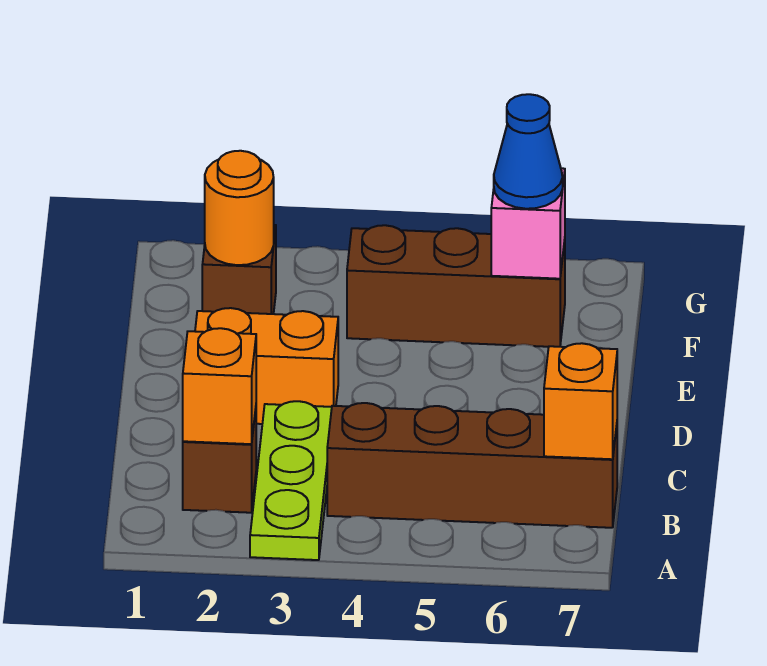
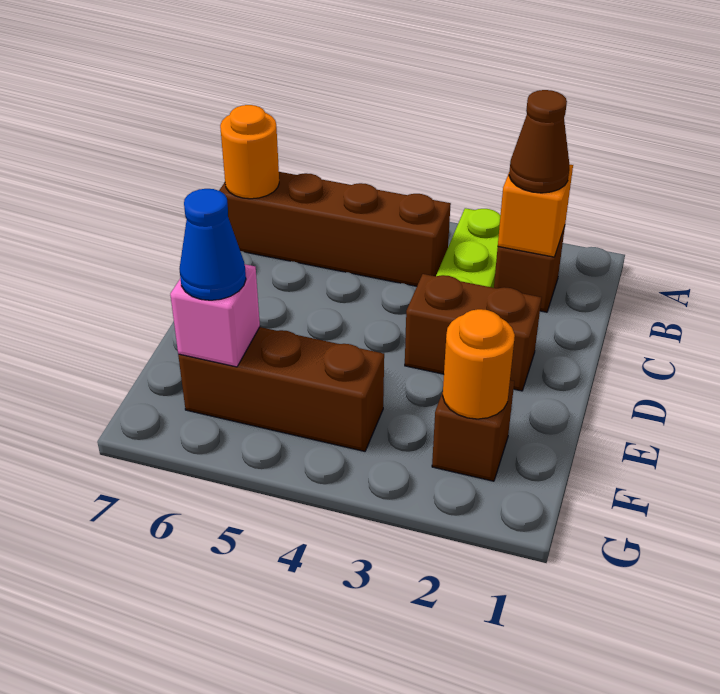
none -> brown 1x1 cone [509,90,570,193]
orange 1x1 brick [544,343,617,459] -> orange 1x1 round brick [220,105,279,199]
orange 1x2 brick [195,308,338,424] -> brown 1x2 brick [405,274,541,391]

